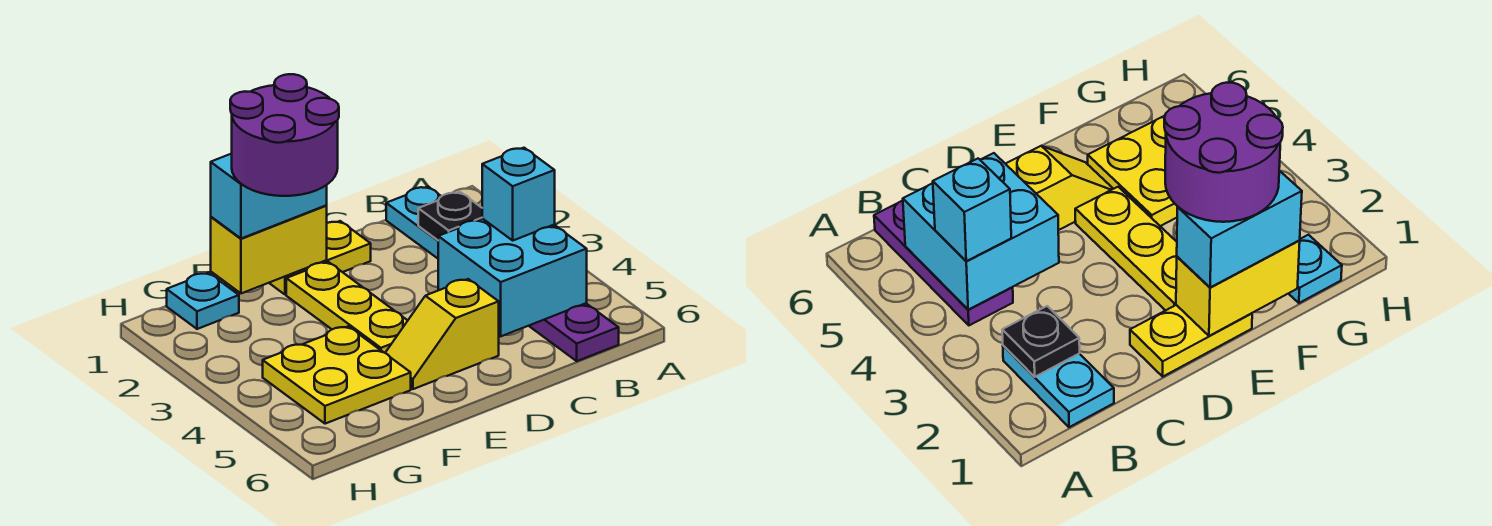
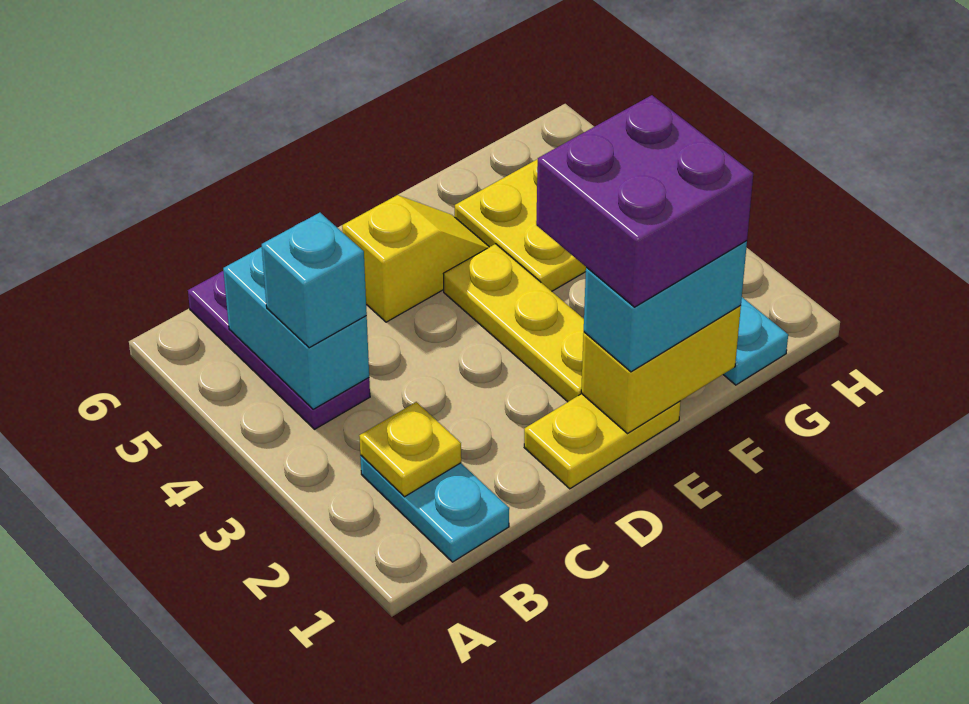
black 1x1 plate [418,192,483,240] -> yellow 1x1 plate [359,402,461,497]
cyan 2x2 brick [438,219,587,336] -> cyan 1x2 brick [223,247,369,409]
purple 2x2 round brick [230,74,339,196] -> purple 2x2 brick [536,95,753,307]

